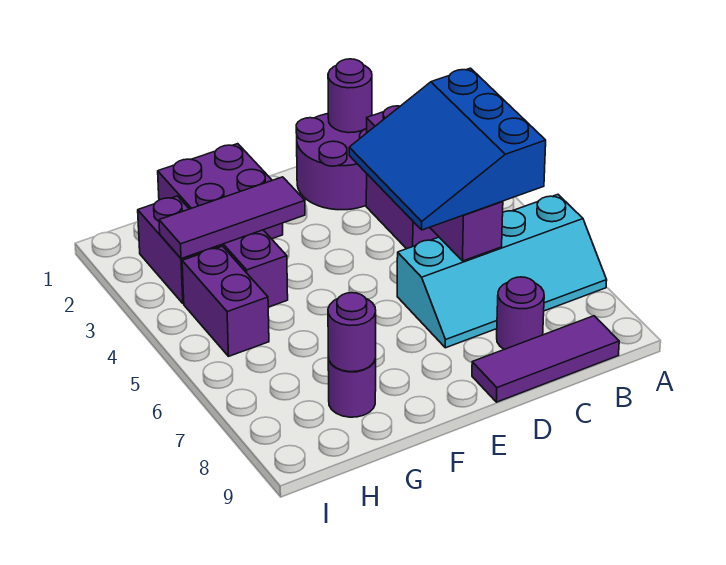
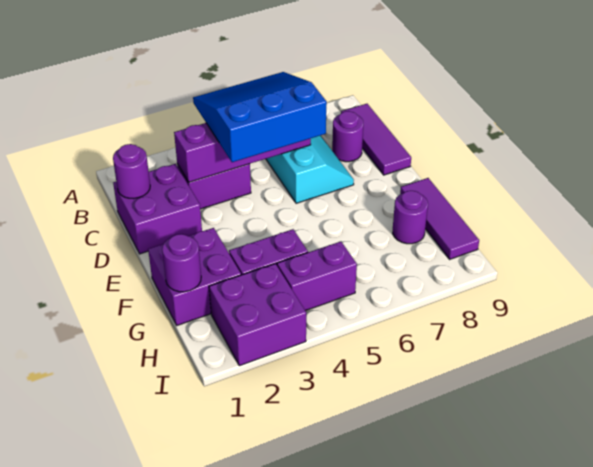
blue 3x3 slope [349,68,546,230] -> blue 3x3 slope turned to [193,72,327,162]
purple 2x2 round brick [296,114,367,210] -> purple 2x2 brick [113,164,202,254]
purple 1x3 tile [159,177,305,259] -> purple 1x3 tile moved to [400,178,479,259]
purple 1x1 round brick [328,293,376,372] -> purple 1x1 round brick moved to [162,234,201,292]
purple 1x2 brick [138,196,222,304] -> purple 2x2 brick [209,264,306,366]

